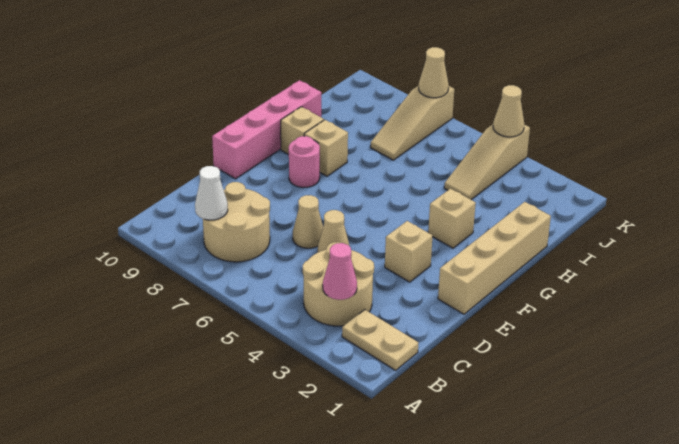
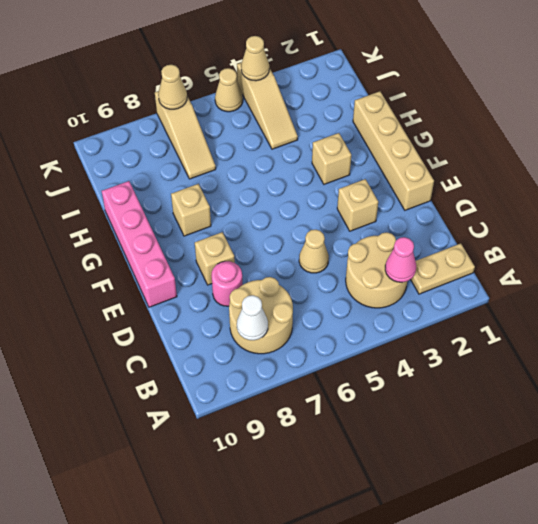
tan 1x1 cone [293,195,323,248] -> tan 1x1 cone moved to [215,68,243,112]
pink 1x1 round brick [289,136,320,188] -> pink 1x1 round brick moved to [211,261,243,306]
tan 1x1 brick [281,107,324,154] -> tan 1x1 brick moved to [195,232,235,285]

